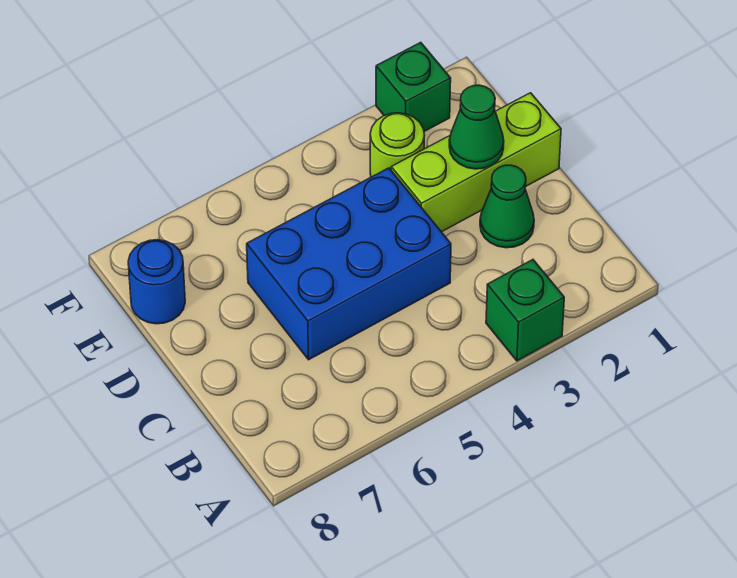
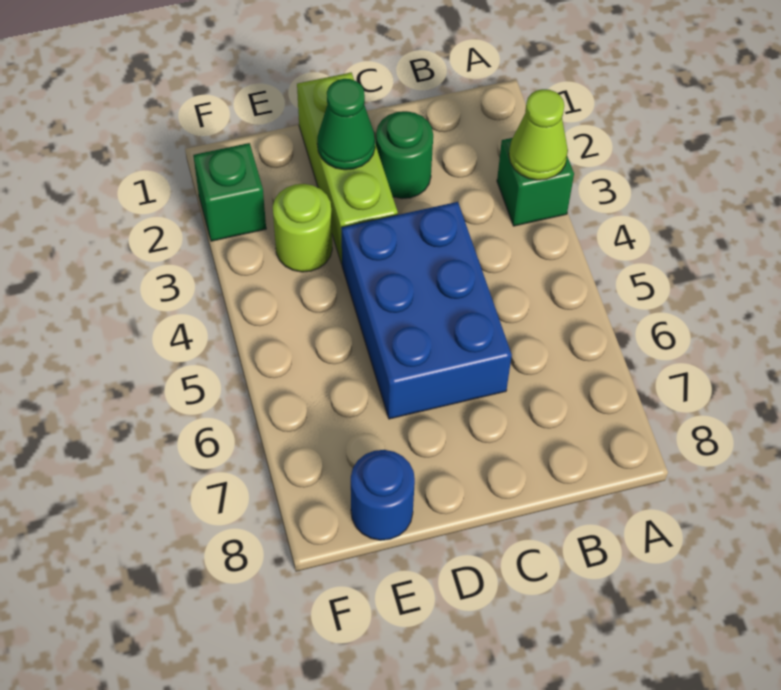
none -> lime 1x1 cone [509,89,568,180]
green 1x1 cone [480,165,534,248] -> green 1x1 round brick [376,111,433,199]

